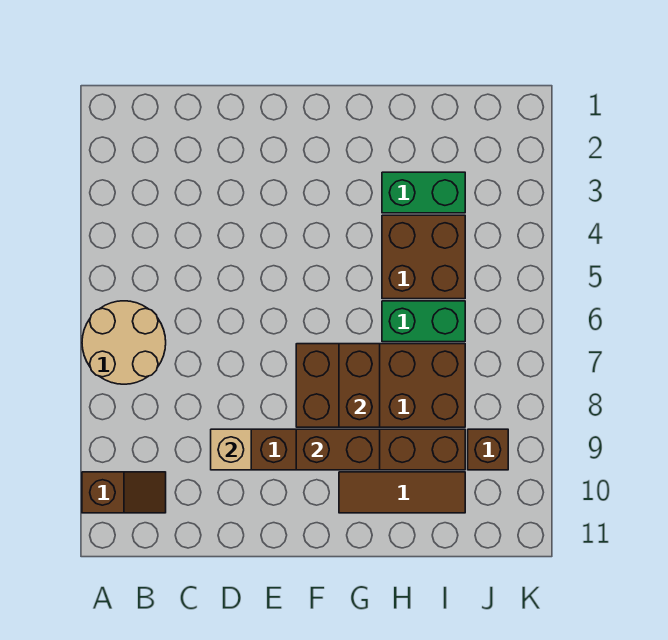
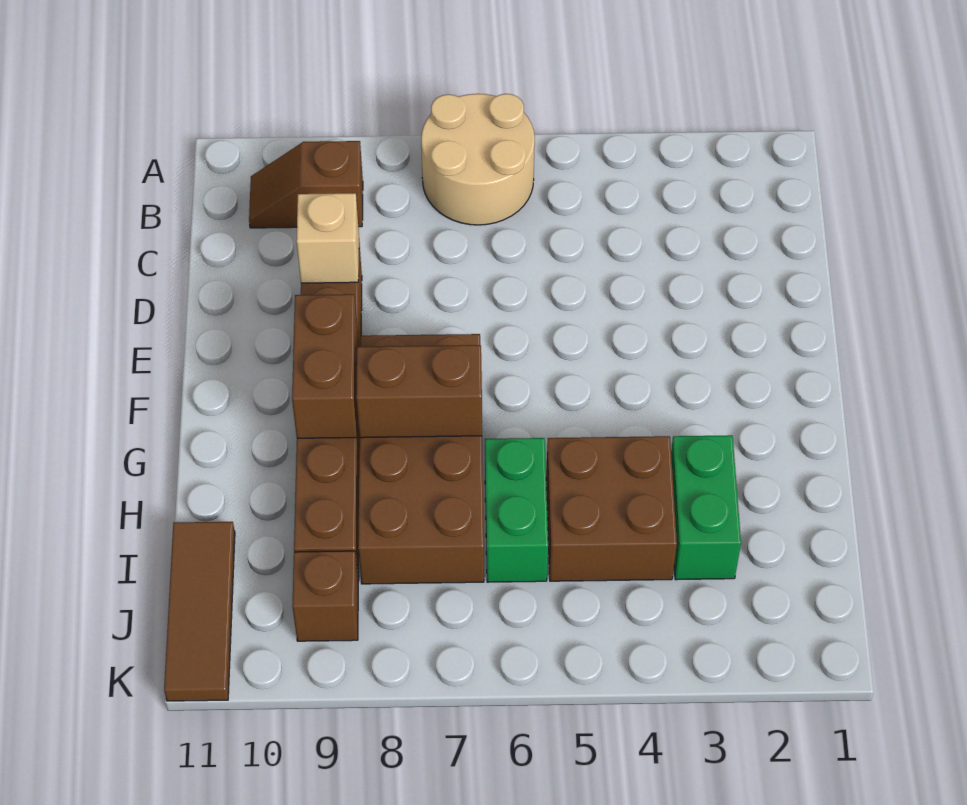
brown 1x2 slope [82,472,166,513] -> brown 1x2 slope turned to [249,141,363,228]
brown 1x3 tile [339,472,465,513] -> brown 1x3 tile moved to [164,522,235,701]

